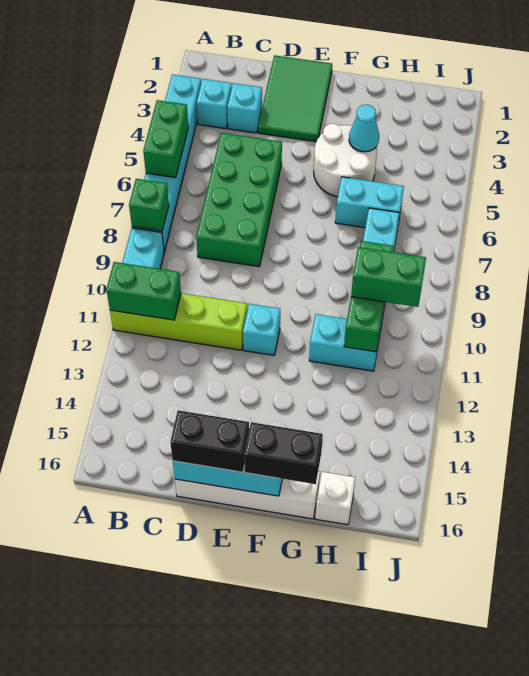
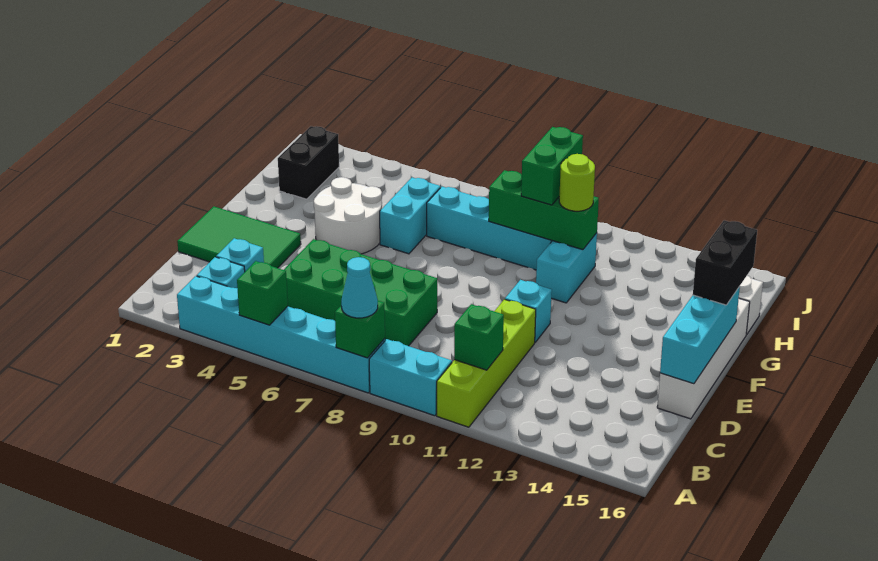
green 1x2 brick [143,100,188,178] -> green 1x1 brick [237,261,288,325]
green 1x2 brick [106,262,181,320] -> green 1x1 brick [454,304,504,370]
black 1x2 brick [170,410,249,472] -> black 1x2 brick moved to [278,126,339,199]
cyan 1x1 cone [349,105,379,152] -> cyan 1x1 cone moved to [341,257,378,318]
none -> lime 1x1 round brick [559,154,595,211]

